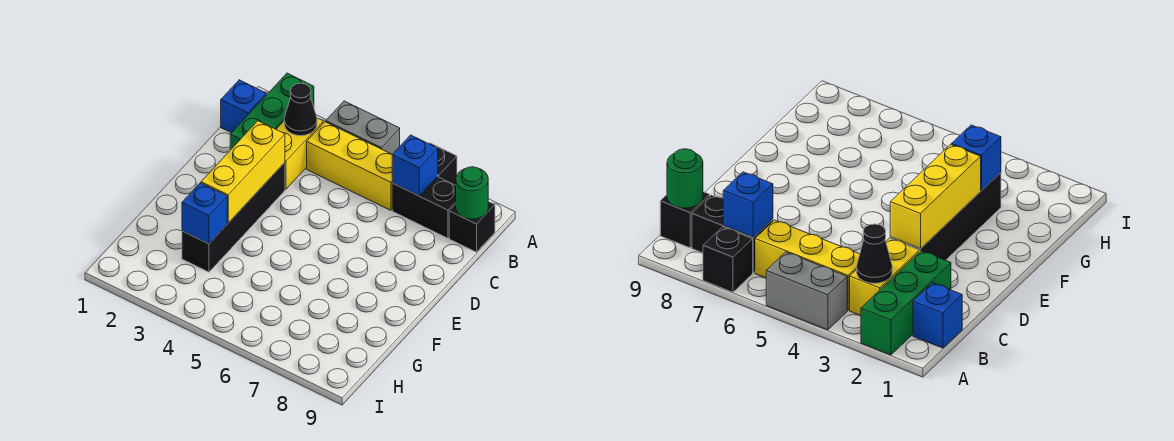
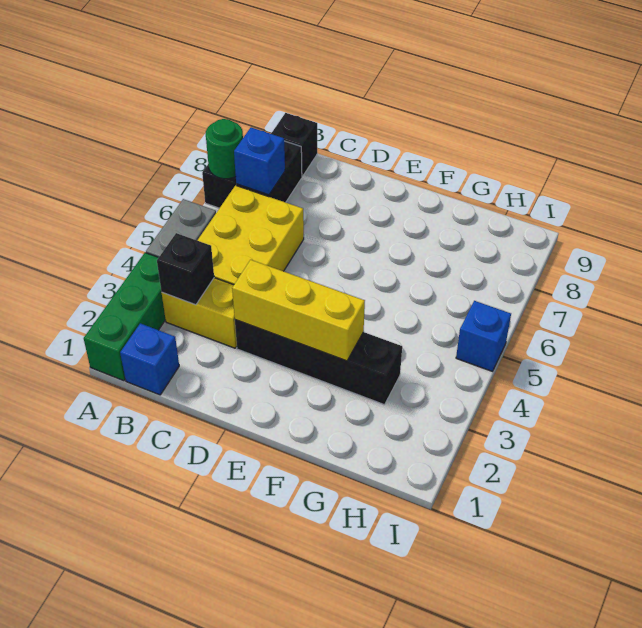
green 1x3 brick [230,73,314,150] -> green 1x3 brick turned to [84,253,166,381]
black 1x1 cone [284,83,317,136] -> black 1x1 brick [157,233,214,305]
yellow 1x3 brick [307,122,392,210] -> yellow 2x3 brick [197,185,304,285]
green 1x1 round brick [456,167,488,219] -> green 1x1 round brick moved to [206,119,243,179]
blue 1x1 brick [182,183,227,244] -> blue 1x1 brick moved to [456,301,511,371]

